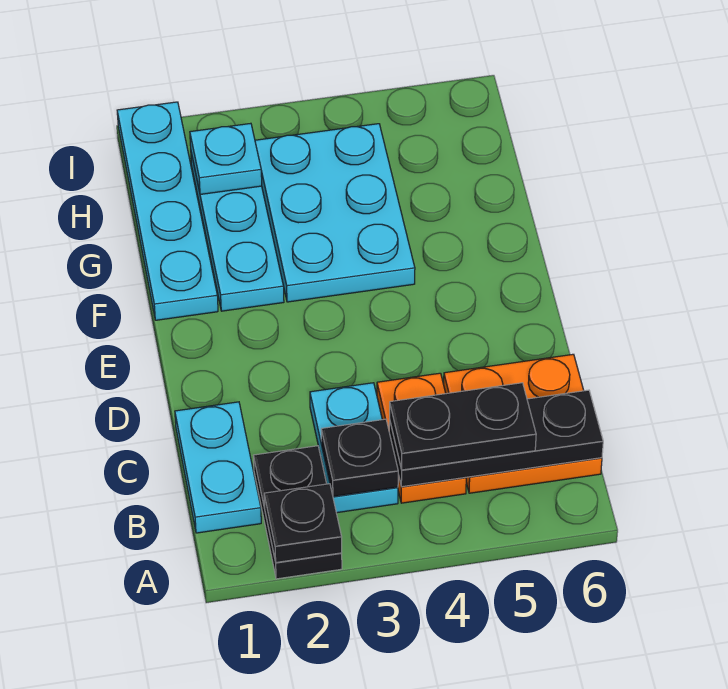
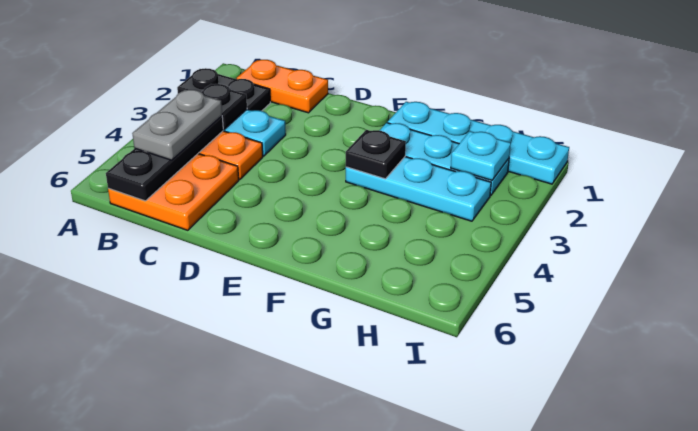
black 1x1 plate [264,484,342,562] -> black 1x1 plate moved to [346,130,406,179]
cyan 1x2 plate [175,402,261,533] -> orange 1x2 plate [236,60,328,113]
black 1x2 plate [390,383,536,470] -> grey 1x2 plate [132,90,222,160]
cyan 2x3 plate [255,124,415,302] -> cyan 1x3 plate [346,157,491,221]

